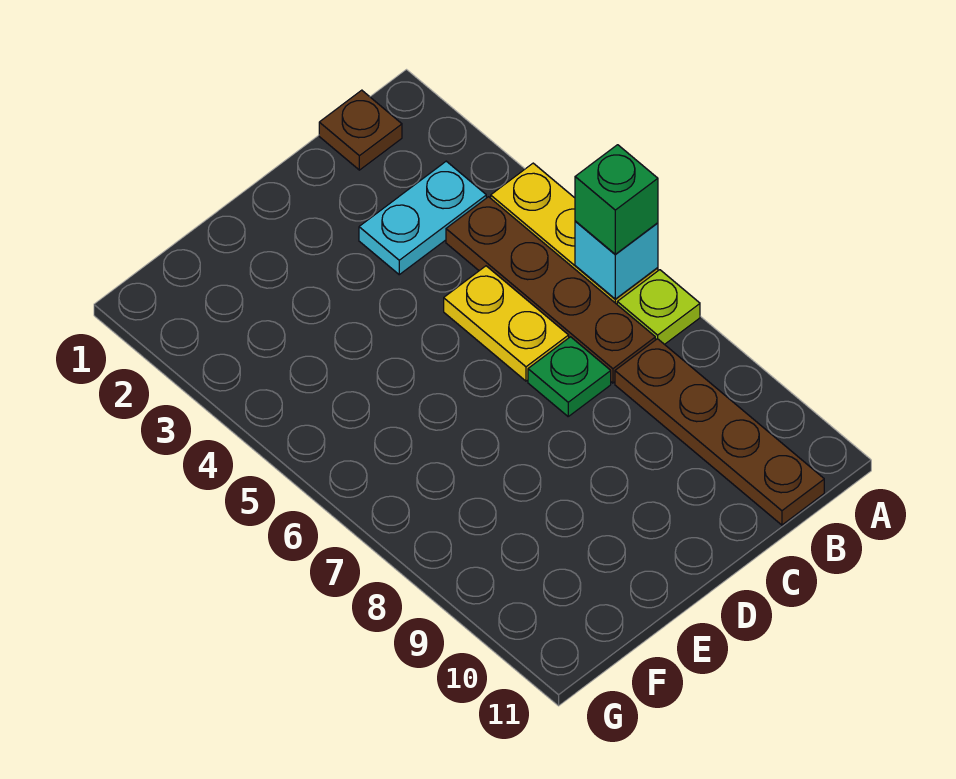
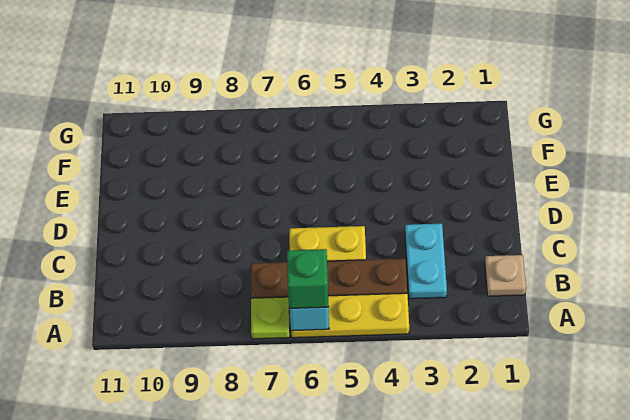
brown 1x1 plate [319,90,402,170] -> tan 1x1 plate [485,255,526,296]
brown 1x4 plate [615,339,824,525] -> none
green 1x1 plate [528,337,611,416] -> none

